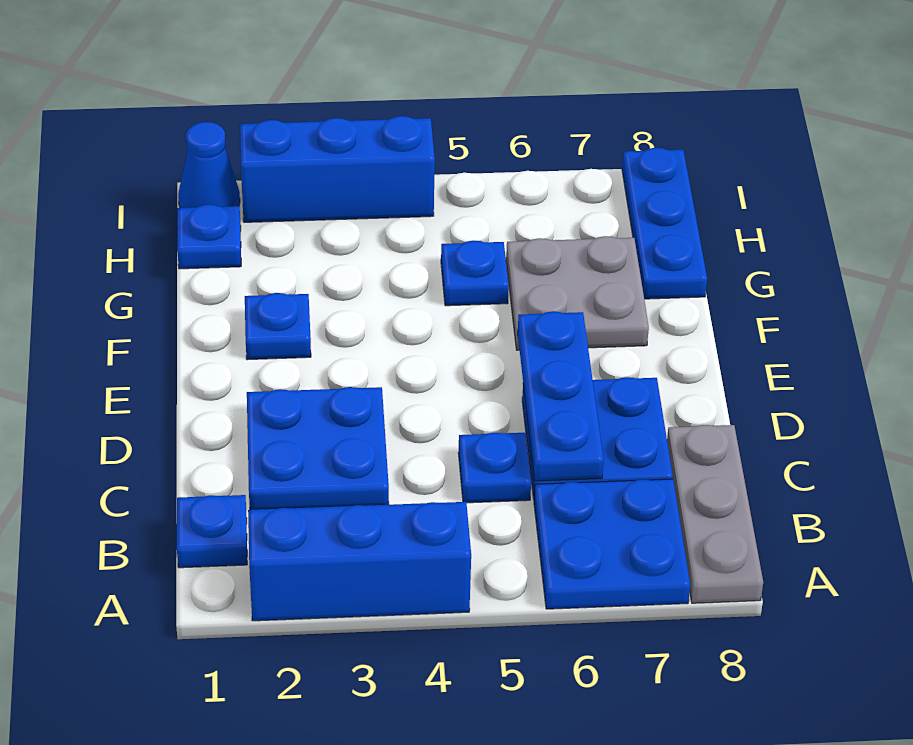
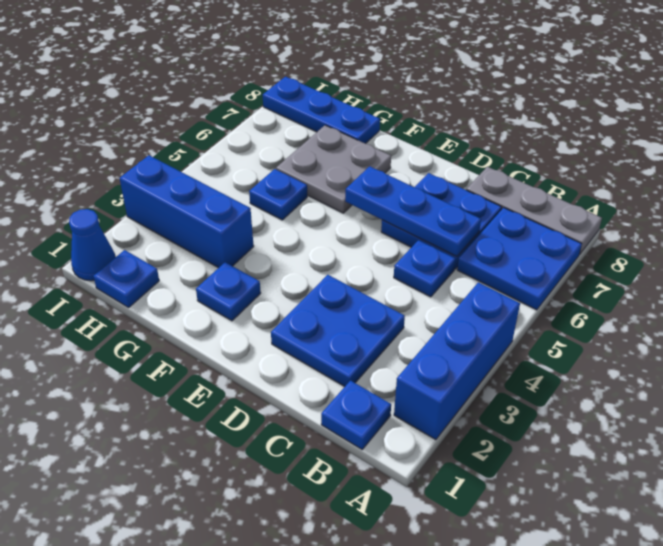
blue 1x3 brick [240,116,435,222] -> blue 1x3 brick turned to [120,155,254,268]

